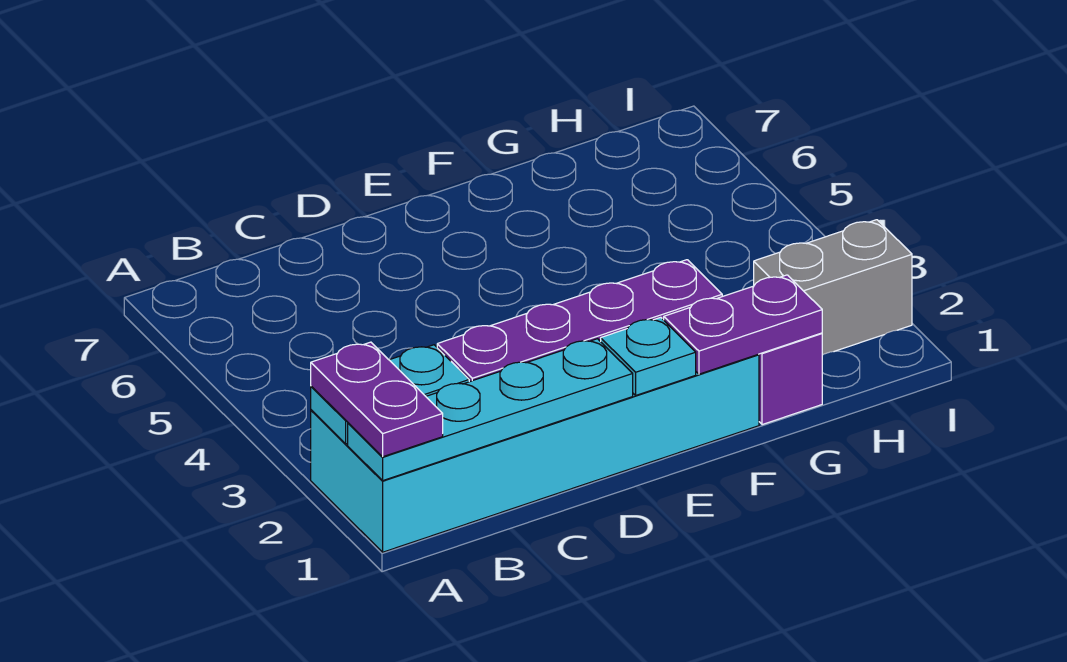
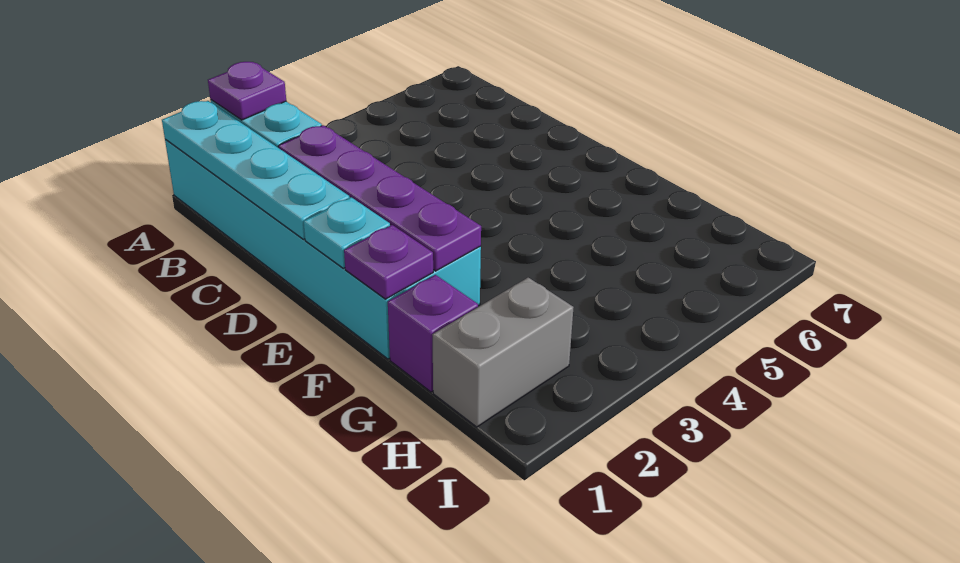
purple 1x2 plate [311,342,443,457] -> purple 1x1 plate [208,62,286,120]
purple 1x2 plate [664,275,822,374] -> purple 1x1 plate [344,225,433,299]
grey 1x2 brick [754,220,912,355] -> grey 1x2 brick turned to [432,278,574,427]

